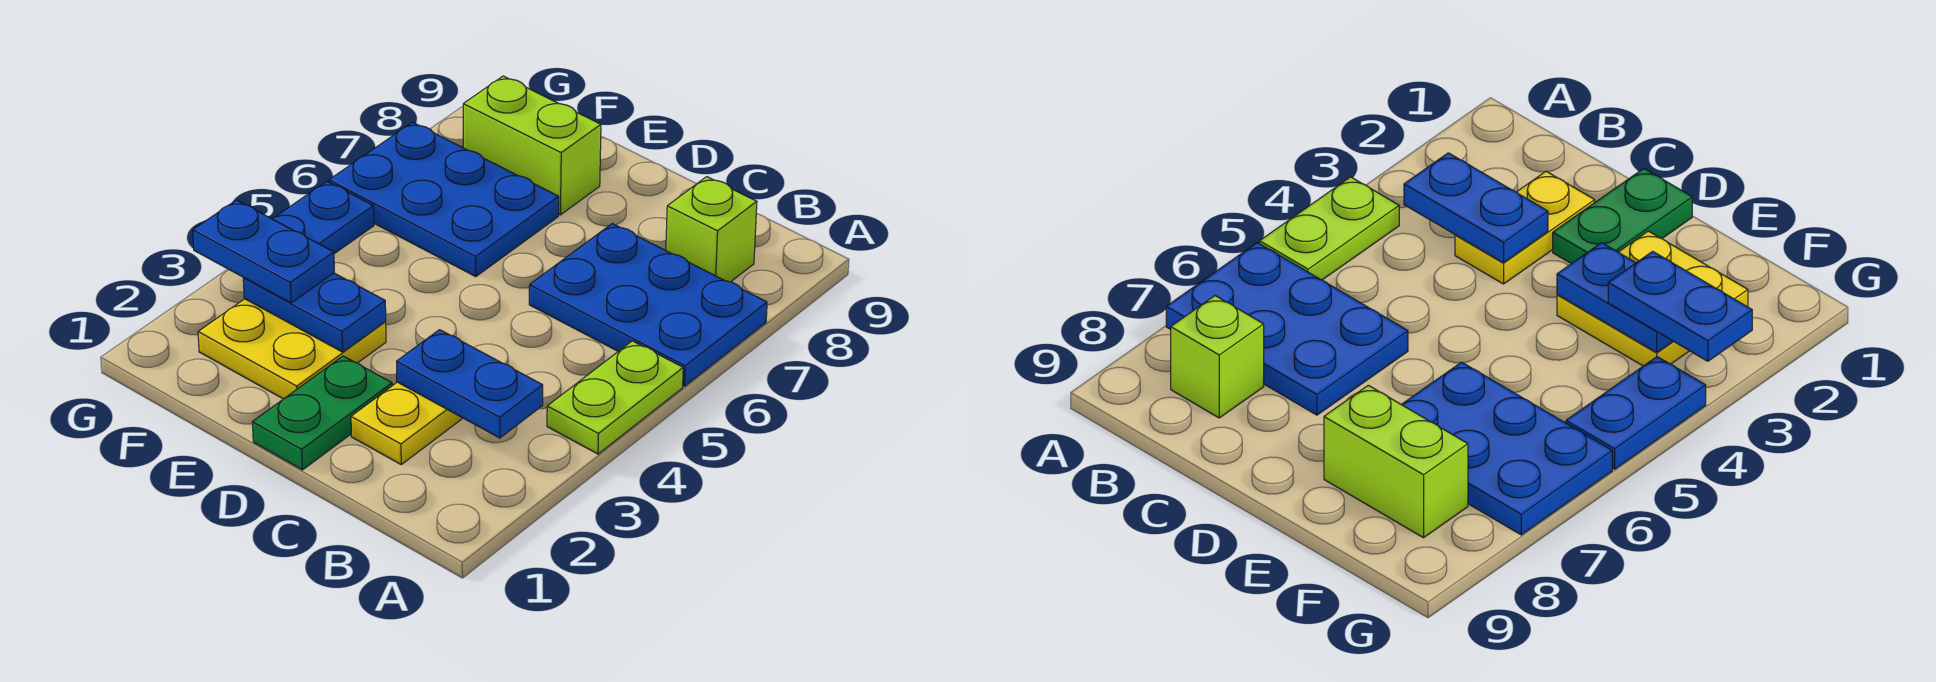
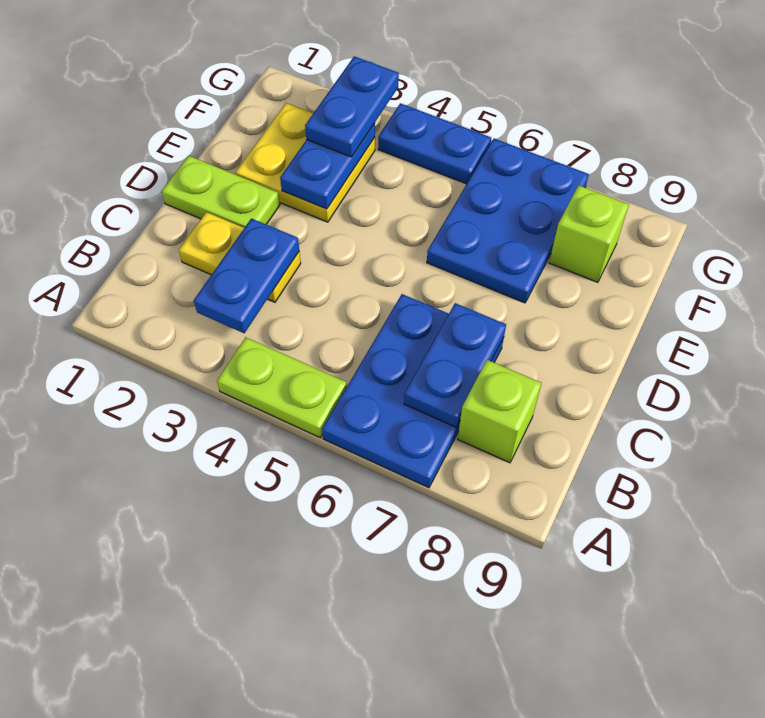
none -> blue 1x2 plate [404,303,506,427]
green 1x2 plate [253,356,392,470] -> lime 1x2 plate [162,156,280,228]
lime 1x2 brick [463,76,601,215] -> lime 1x1 brick [549,185,629,282]

